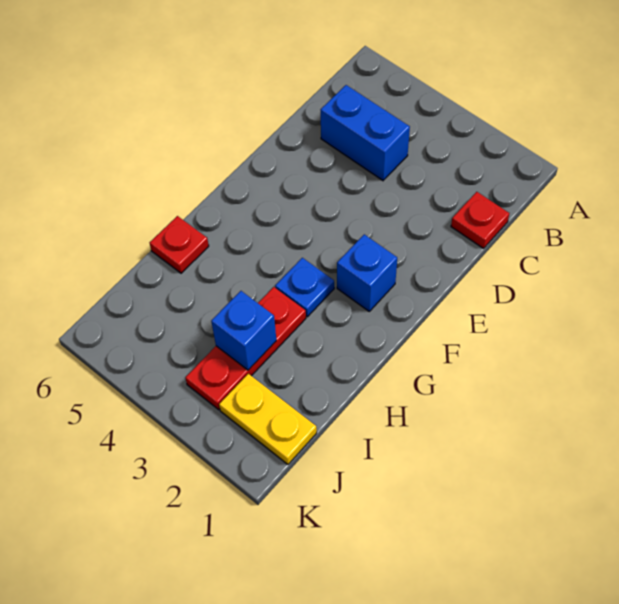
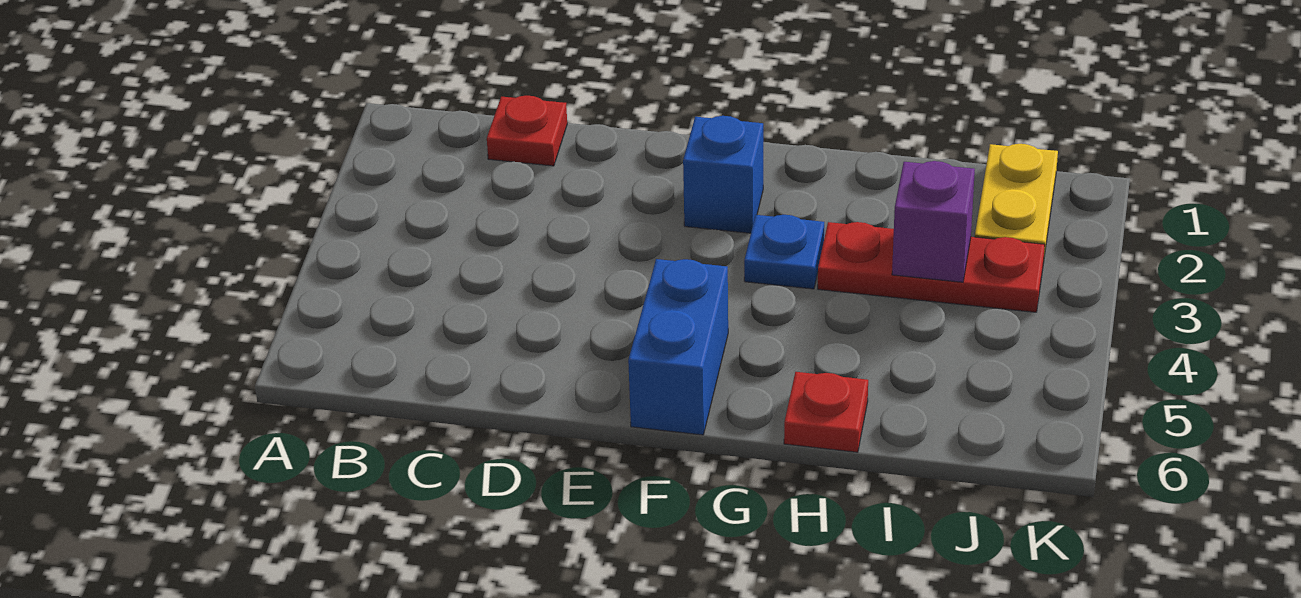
blue 1x2 brick [321,85,410,180] -> blue 1x2 brick moved to [628,259,728,435]
blue 1x1 brick [211,291,276,370] -> purple 1x1 brick [892,161,975,282]

